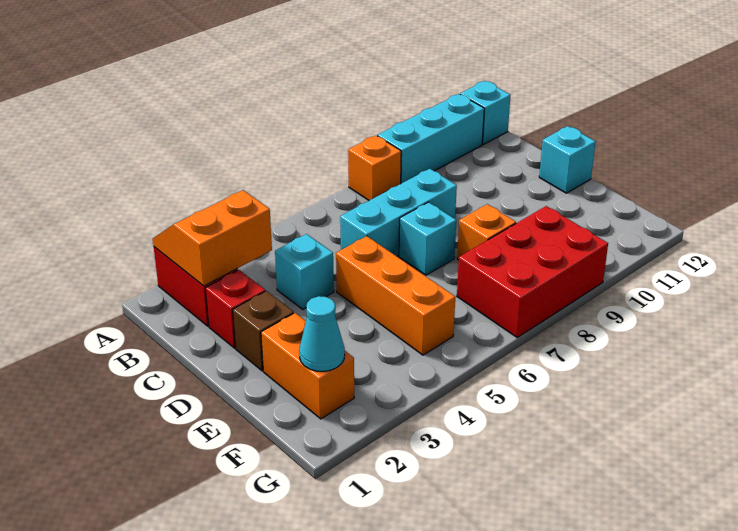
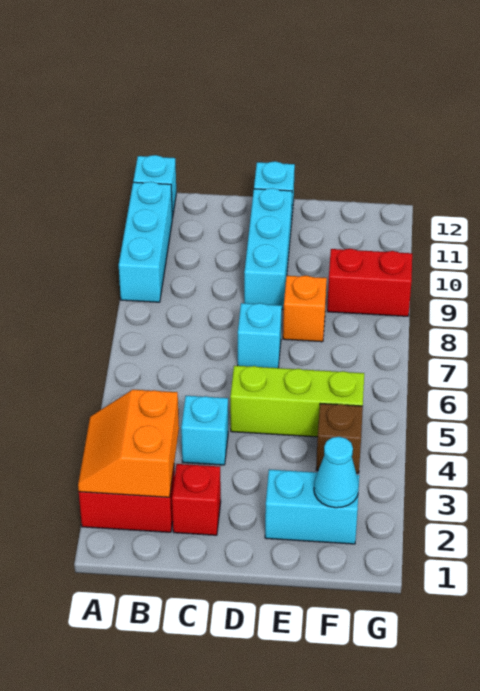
orange 1x1 brick [348,136,401,201] -> none
cyan 1x3 brick [340,169,457,256] -> cyan 1x3 brick moved to [244,188,292,309]
brown 1x1 brick [233,291,294,371] -> brown 1x1 brick moved to [316,404,363,473]
orange 1x3 brick [336,236,455,355] -> lime 1x3 brick [230,366,364,437]
orange 1x2 brick [261,313,354,419] -> cyan 1x2 brick [265,470,359,544]
red 2x3 brick [457,206,608,337] -> red 1x2 brick [327,249,412,316]

